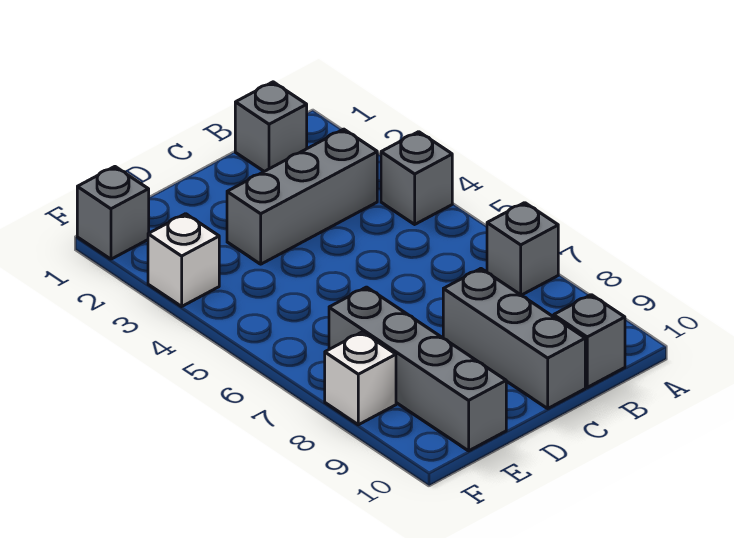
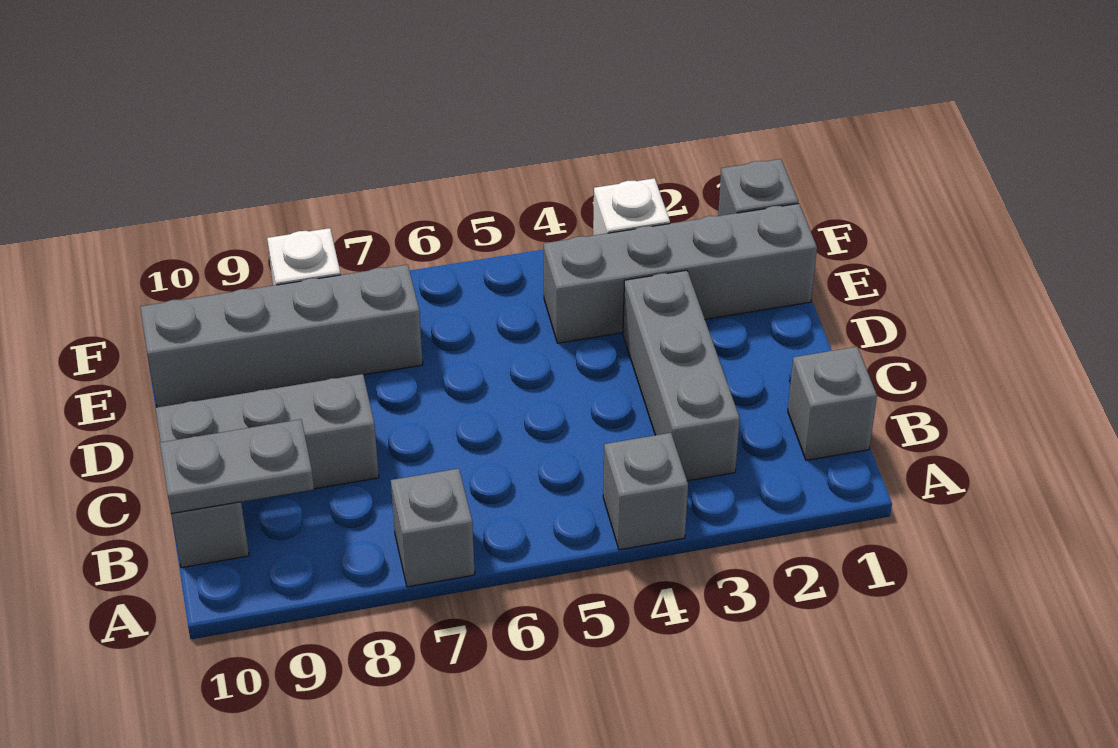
none -> grey 1x2 plate [160,419,314,514]
none -> grey 1x4 brick [544,203,817,343]

